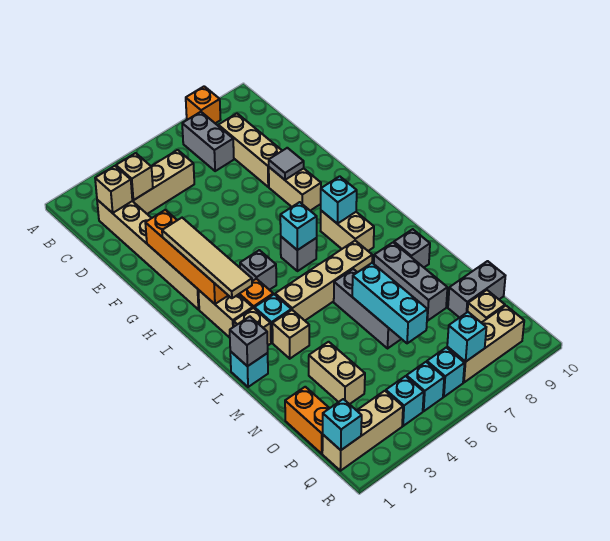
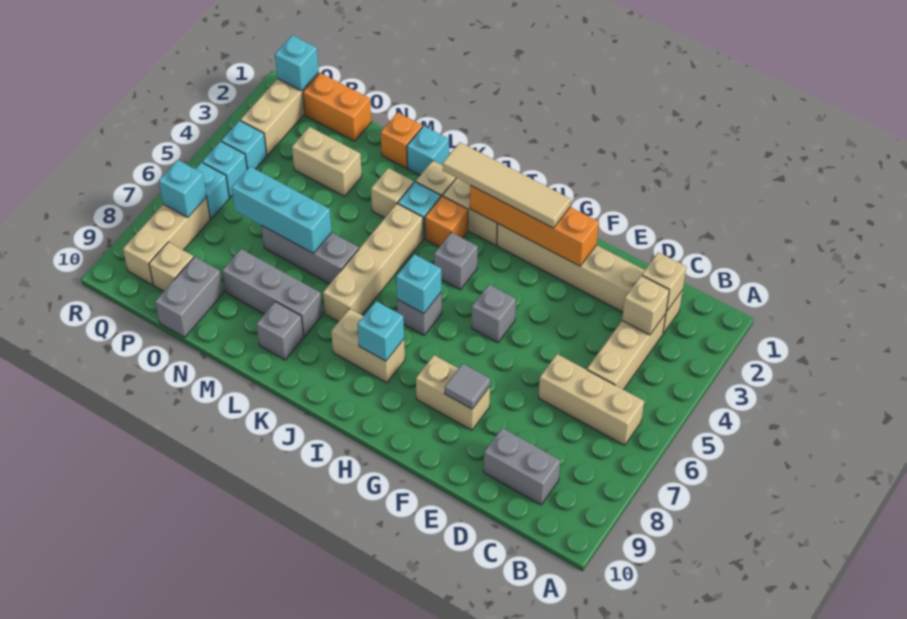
orange 1x1 brick [186,86,221,123] -> orange 1x1 brick moved to [381,113,422,168]
grey 1x2 brick [182,112,234,171] -> grey 1x2 brick moved to [484,428,560,505]
tan 1x3 brick [218,114,282,187] -> tan 1x3 brick moved to [539,354,644,445]
grey 1x1 brick [230,317,268,366] -> grey 1x1 brick moved to [472,285,516,343]

